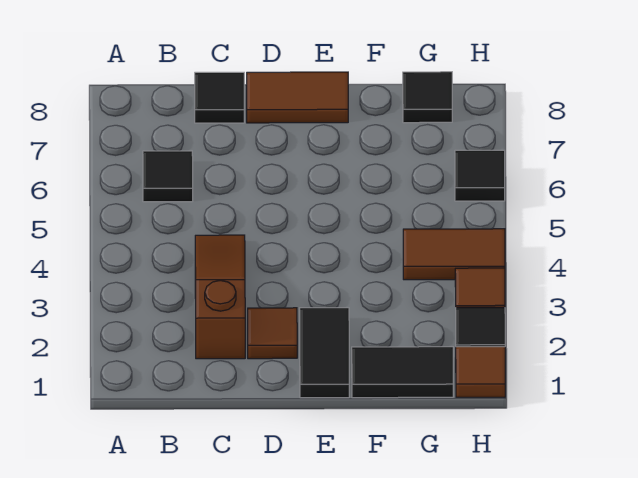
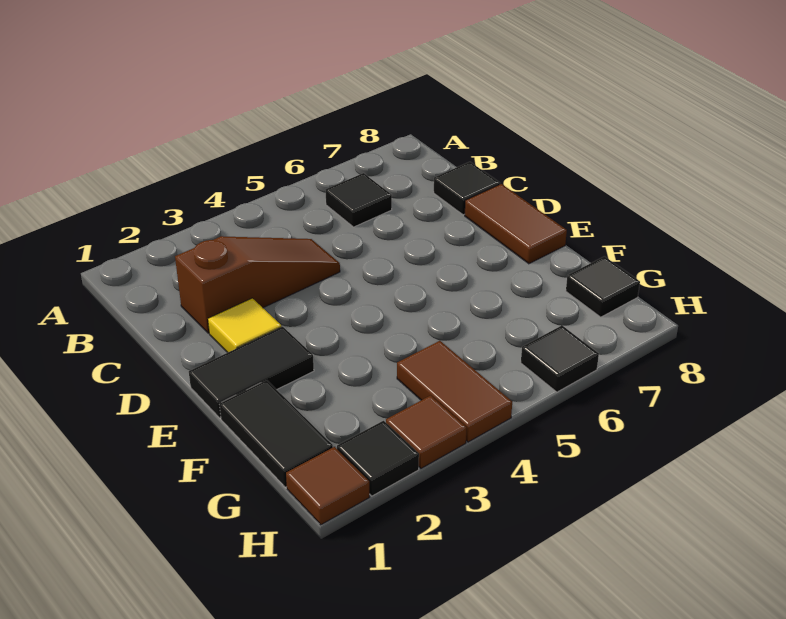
brown 1x1 tile [248,308,297,359] -> yellow 1x1 tile [208,298,281,353]

